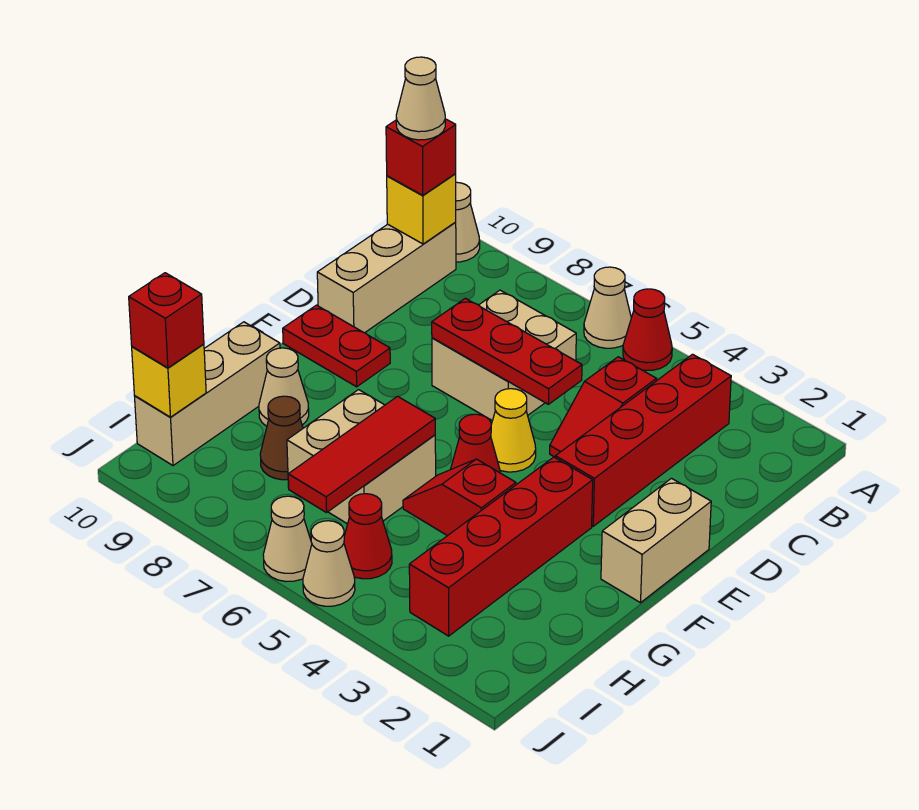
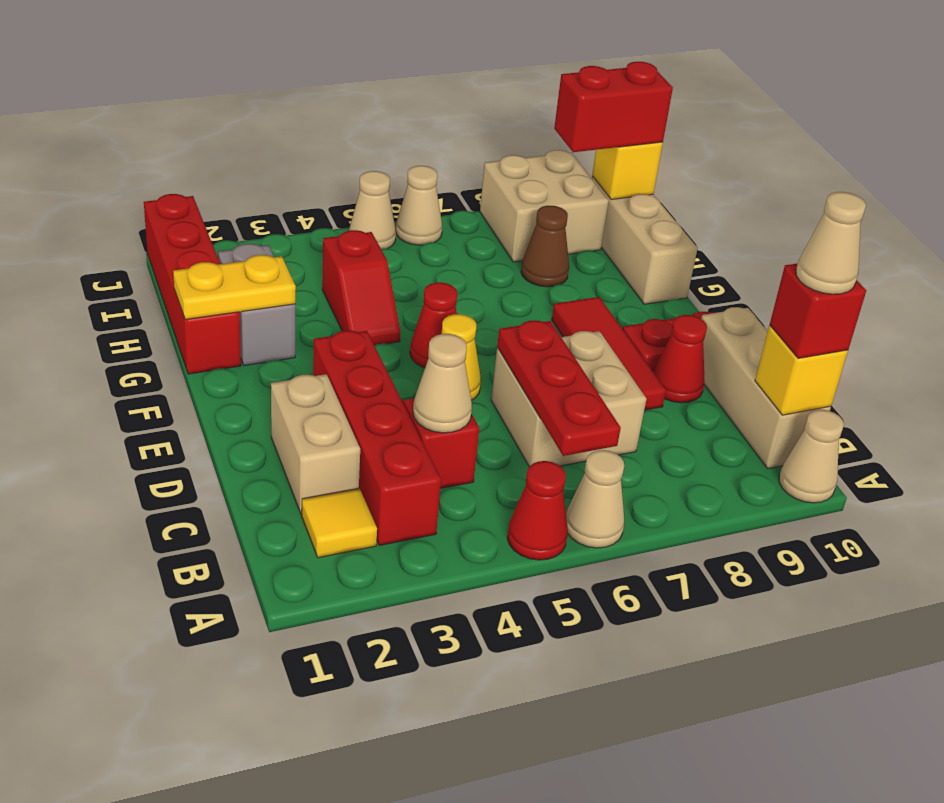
none -> yellow 1x1 tile [302,488,377,558]
red 1x3 plate [432,298,582,404] -> red 1x3 plate turned to [497,320,621,456]
tan 1x2 brick [601,478,711,603] -> tan 1x2 brick moved to [271,374,360,515]
red 1x4 brick [409,457,593,636] -> red 1x4 brick moved to [144,194,241,374]
none -> yellow 1x2 plate [173,255,296,319]
none -> grey 1x2 brick [218,244,295,365]
red 1x2 slope [403,459,516,536] -> red 1x2 slope turned to [322,230,401,345]
tan 2x2 brick [287,390,436,524] -> tan 2x2 brick moved to [480,150,609,262]
red 1x3 tile [288,396,435,513] -> red 1x3 tile moved to [552,297,666,410]
tan 1x1 cone [259,348,309,426] -> tan 1x1 cone moved to [413,334,472,433]
red 1x1 cone [344,494,392,579] -> red 1x1 cone moved to [653,315,707,403]
red 1x1 brick [129,273,204,368] -> red 1x2 brick [554,62,673,152]

